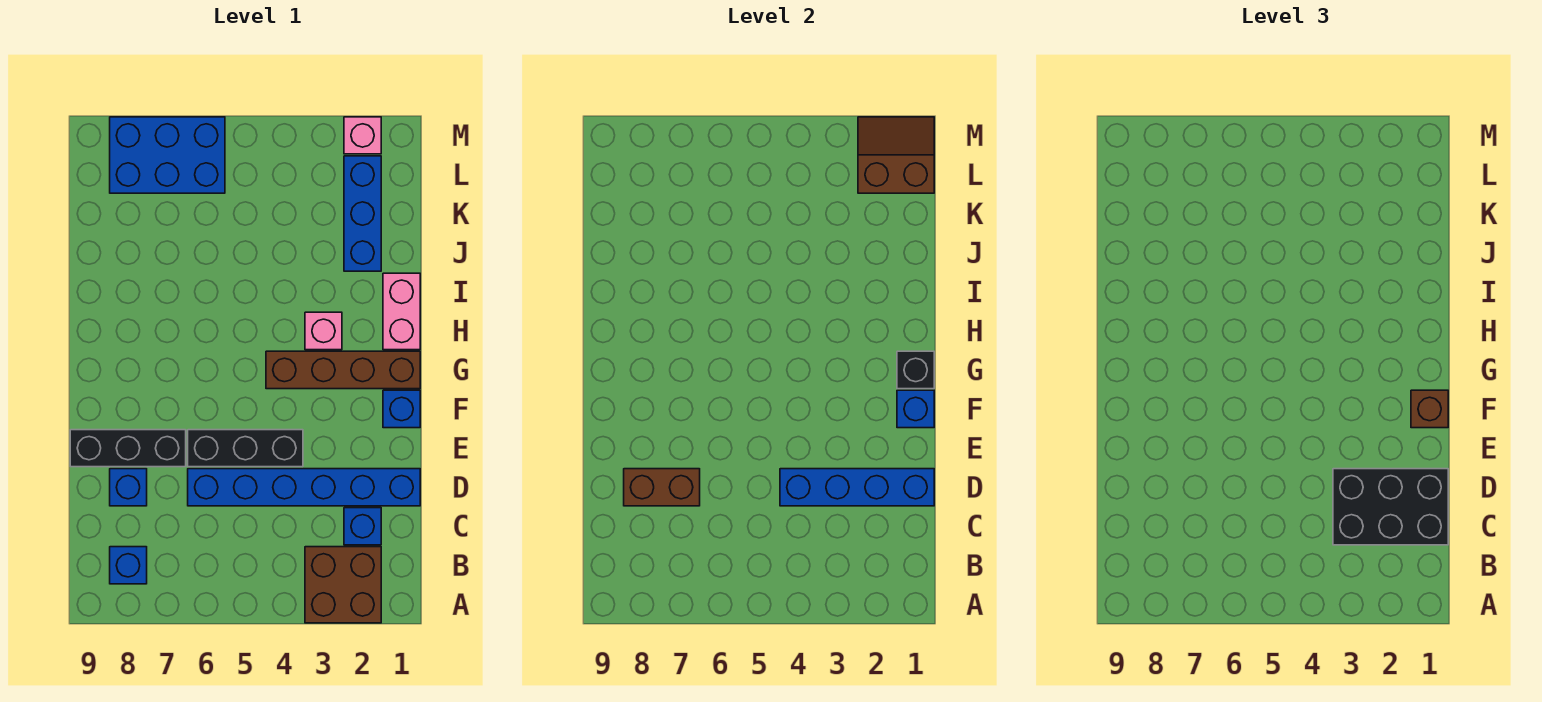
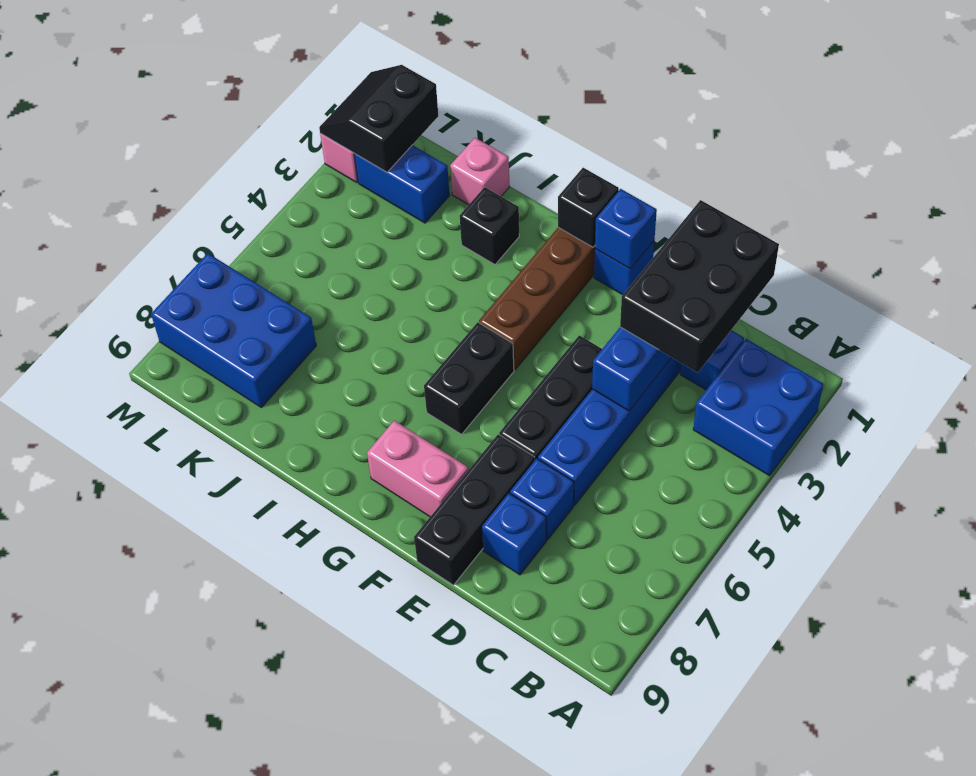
brown 2x2 brick [305,547,381,623] -> blue 2x2 brick [693,339,823,476]
blue 1x1 brick [110,547,147,584] -> blue 1x1 brick moved to [510,458,574,540]
brown 1x2 brick [624,469,700,506] -> none
brown 1x1 brick [1411,390,1448,428] -> none
none -> black 1x2 brick [424,322,514,434]
pink 1x2 brick [383,273,420,350] -> pink 1x2 brick moved to [367,420,468,517]
pink 1x1 brick [305,312,342,350] -> pink 1x1 brick moved to [450,138,510,205]
none -> black 1x1 brick [460,187,519,265]
blue 1x3 brick [344,156,381,271] -> blue 1x2 brick [354,145,450,223]
brown 2x2 slope [858,117,934,193] -> black 2x2 slope [319,65,438,172]
blue 2x3 brick [110,117,225,193] -> blue 2x3 brick turned to [151,253,316,407]

